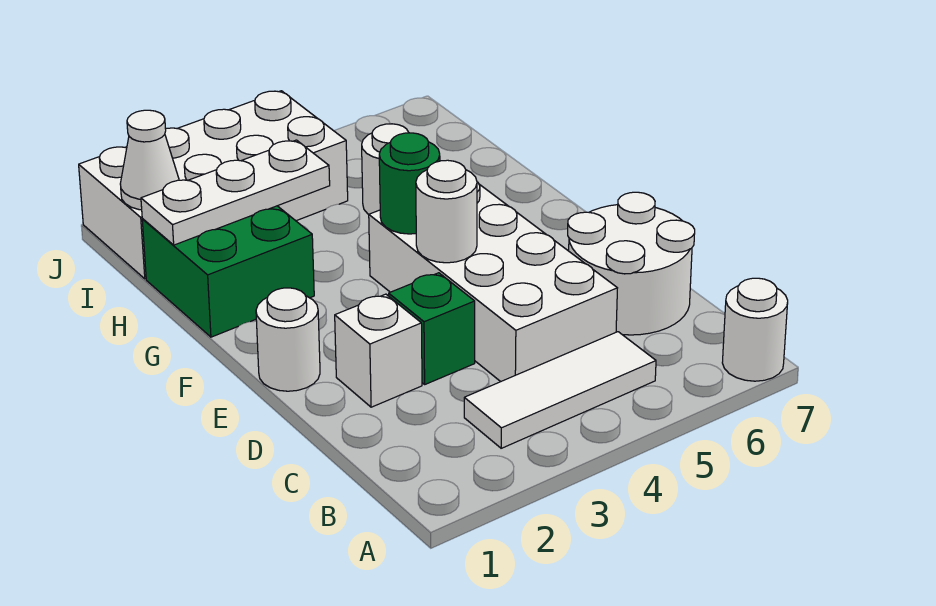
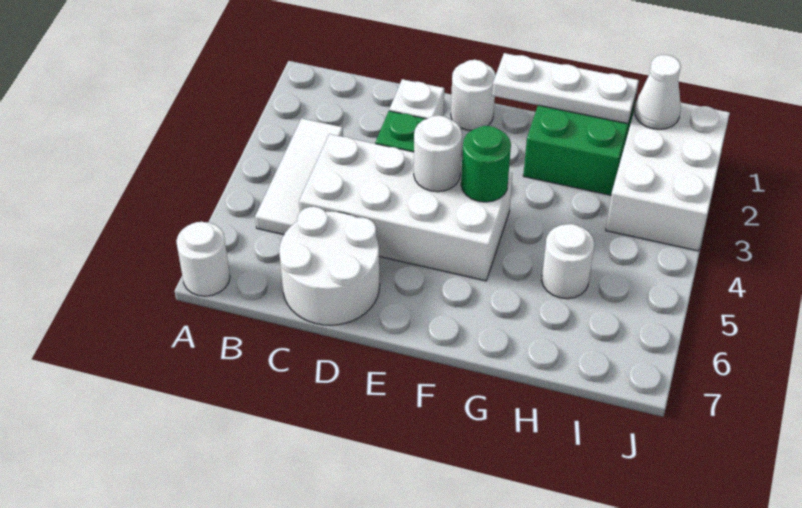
white 1x3 plate [141,140,330,245] -> white 1x3 plate turned to [492,53,639,124]
white 2x4 brick [79,91,348,279] -> white 2x3 brick [606,94,730,251]

